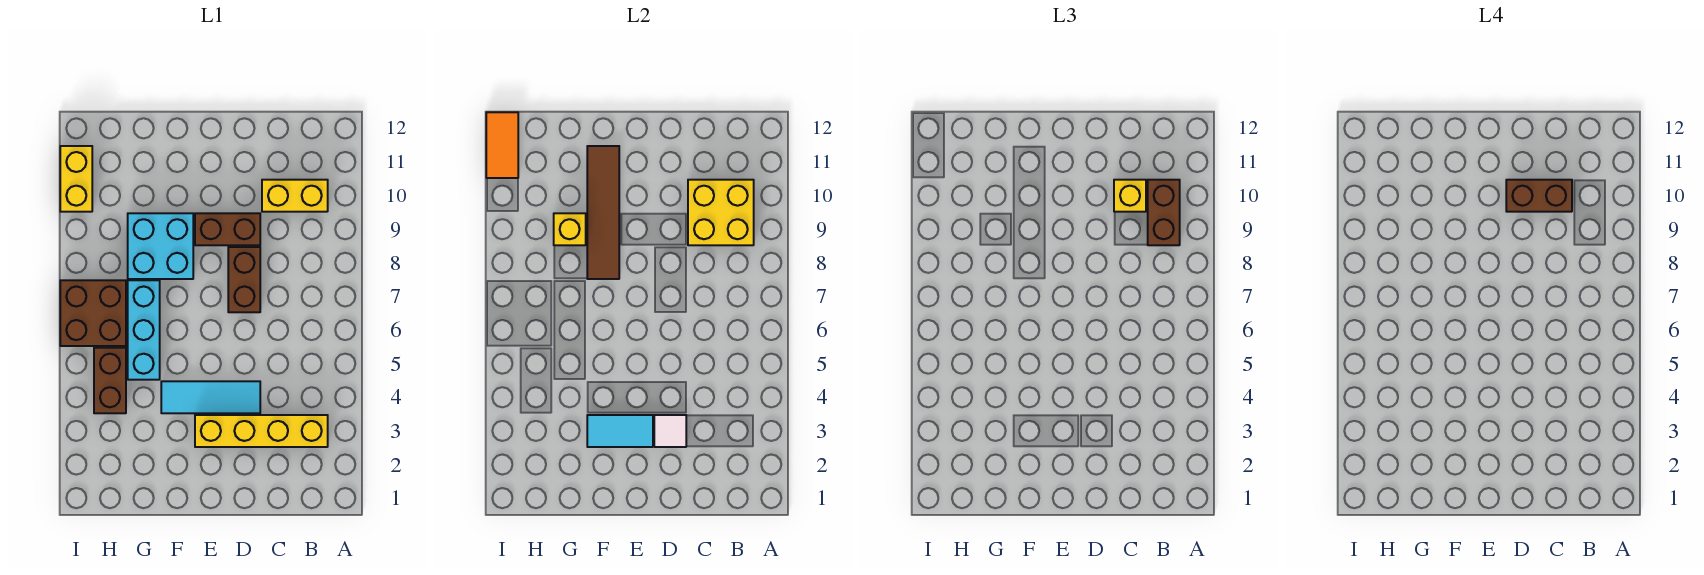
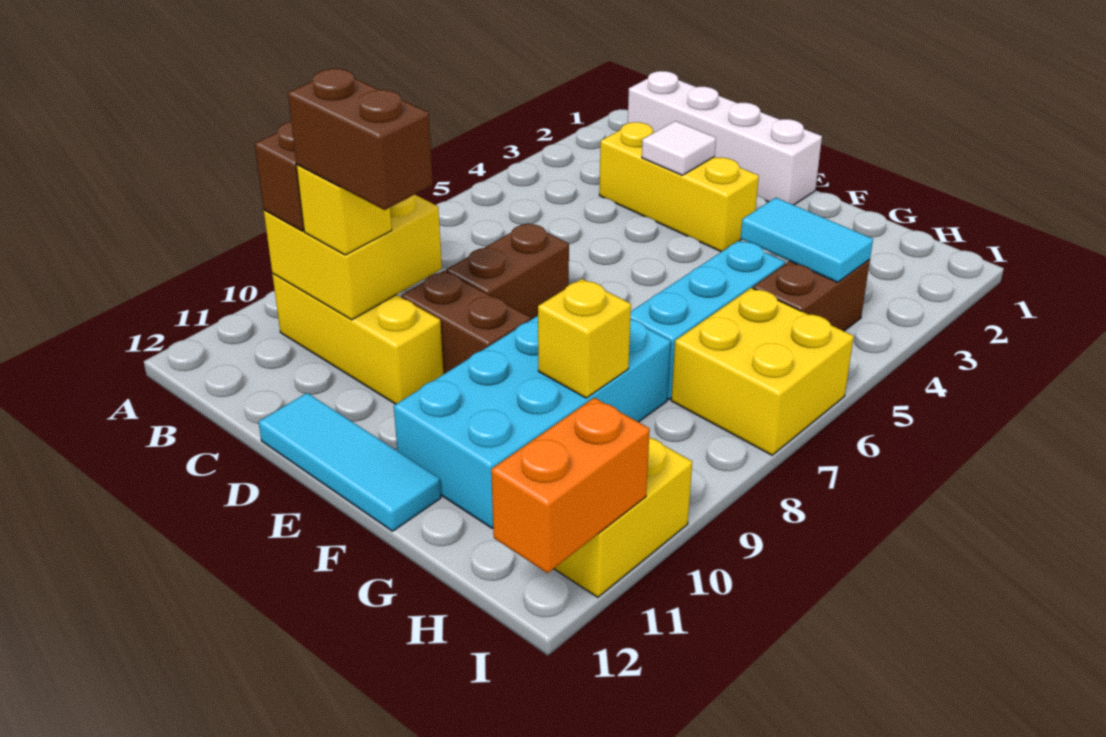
none -> white 1x4 brick [628,71,822,205]
yellow 1x4 brick [195,415,328,447] -> yellow 1x3 brick [599,122,759,252]
yellow 1x2 brick [262,180,328,212] -> yellow 1x3 brick [272,274,443,404]
cyan 1x3 tile [161,381,260,413] -> cyan 1x3 tile moved to [259,393,441,531]
cyan 1x2 tile [587,415,653,447] -> cyan 1x2 tile moved to [741,198,873,282]
cyan 2x2 brick [128,213,193,279] -> cyan 2x4 brick [394,316,671,528]
brown 1x4 tile [587,146,619,279] -> none
brown 2x2 brick [60,280,126,346] -> yellow 2x2 brick [671,288,854,455]
orange 1x2 tile [486,112,518,178] -> orange 1x2 brick [491,398,650,573]

